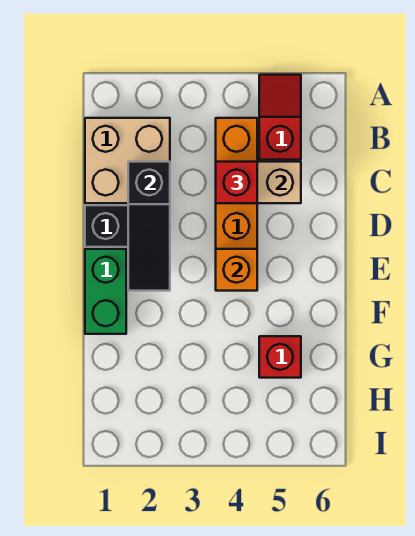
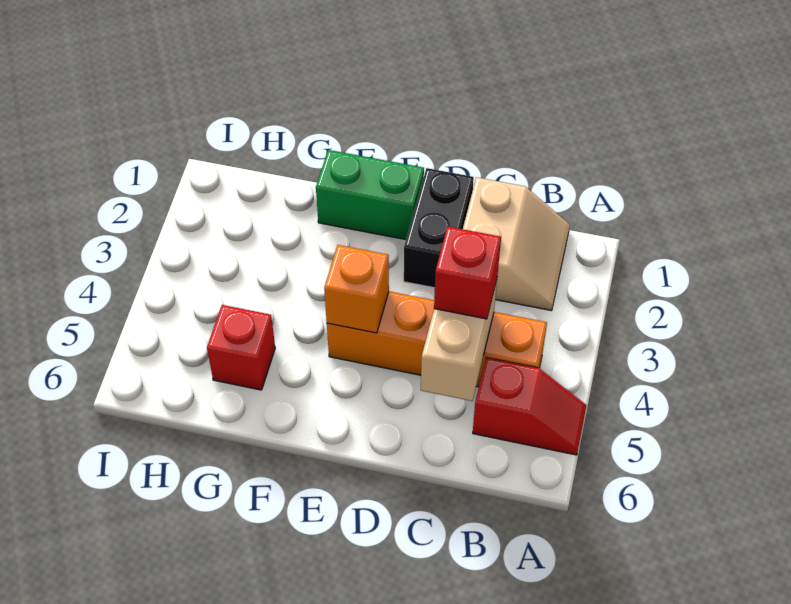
tan 2x2 brick [85,118,170,203] -> tan 2x2 slope [463,177,570,311]
black 1x3 slope [128,162,170,291] -> none

